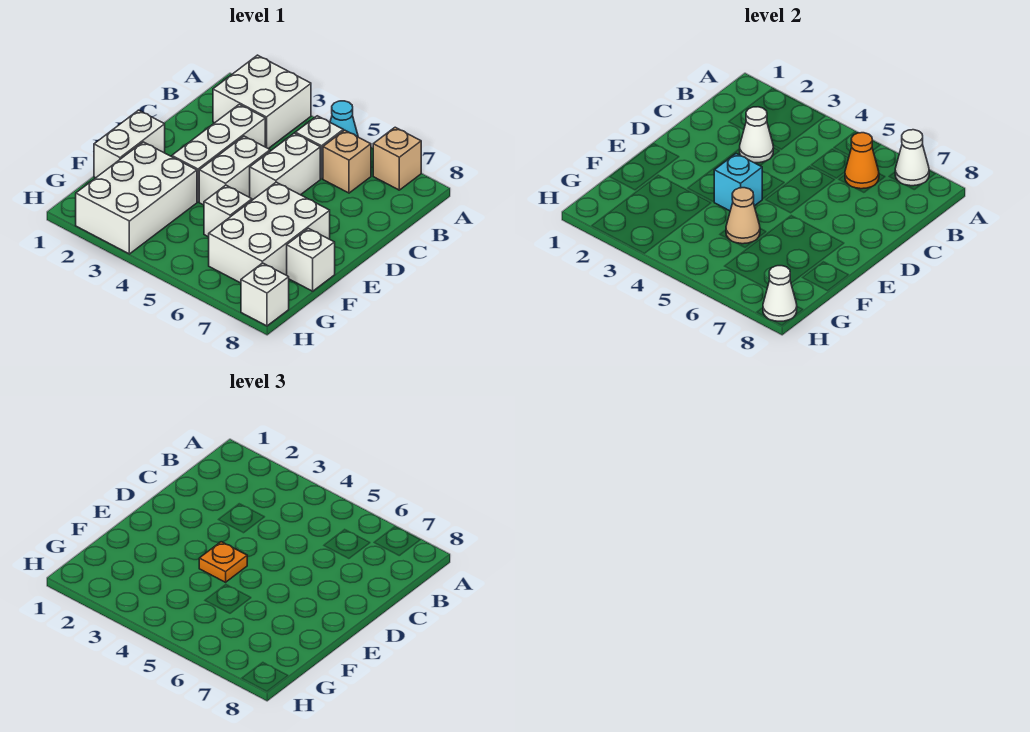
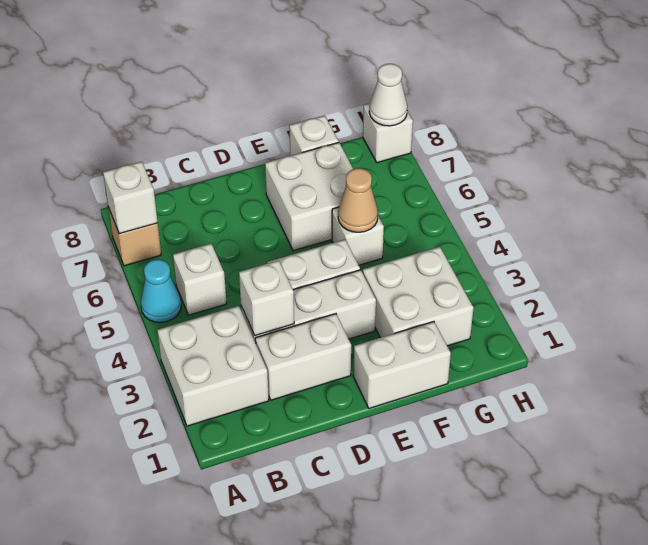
white 1x1 cone [895,130,929,186] -> white 1x1 brick [103,162,158,234]
tan 1x1 brick [323,130,371,193] -> none
orange 1x1 cone [845,133,879,189] -> none
white 1x1 cone [740,107,773,163] -> white 1x1 brick [239,260,294,336]
white 1x2 brick [250,133,320,200] -> white 1x2 brick moved to [255,314,351,400]
cyan 1x1 brick [714,154,762,211] -> none
orange 1x1 plate [199,542,247,582] -> none
white 2x3 brick [209,182,330,283] -> white 2x2 brick [265,143,353,251]
white 2x3 brick [76,142,197,254] -> white 2x2 brick [363,247,474,346]

